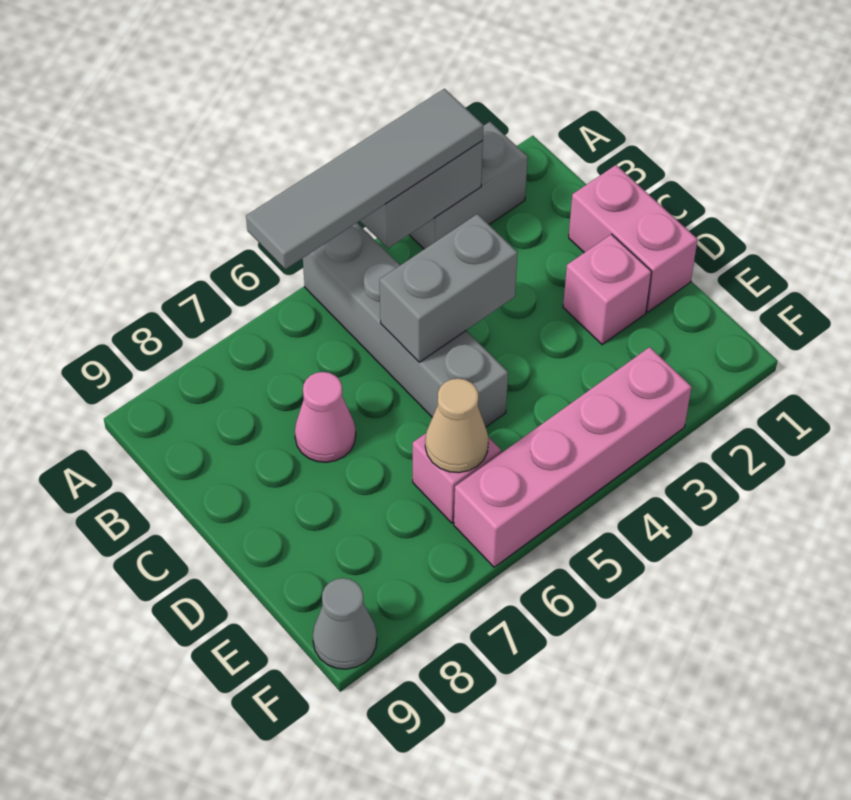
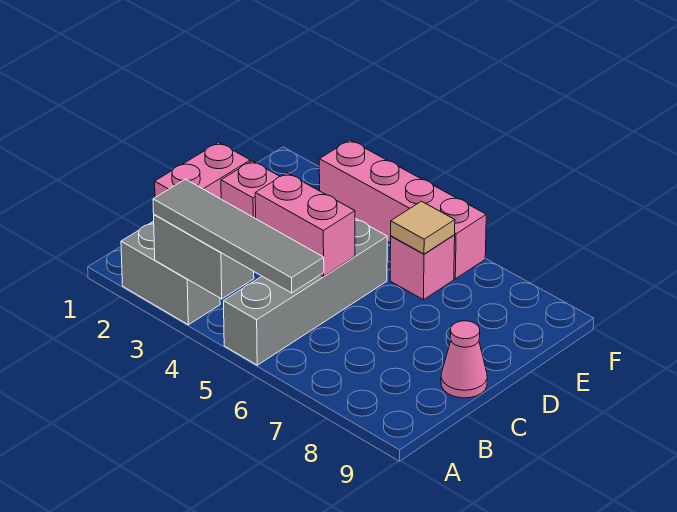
grey 1x2 brick [380,214,518,362] -> pink 1x2 brick [255,173,355,276]
pink 1x1 cone [295,372,356,462] -> pink 1x1 cone moved to [441,321,487,398]
tan 1x1 cone [425,378,488,473] -> tan 1x1 tile [391,201,455,254]
grey 1x1 cone [313,578,377,669] -> none

